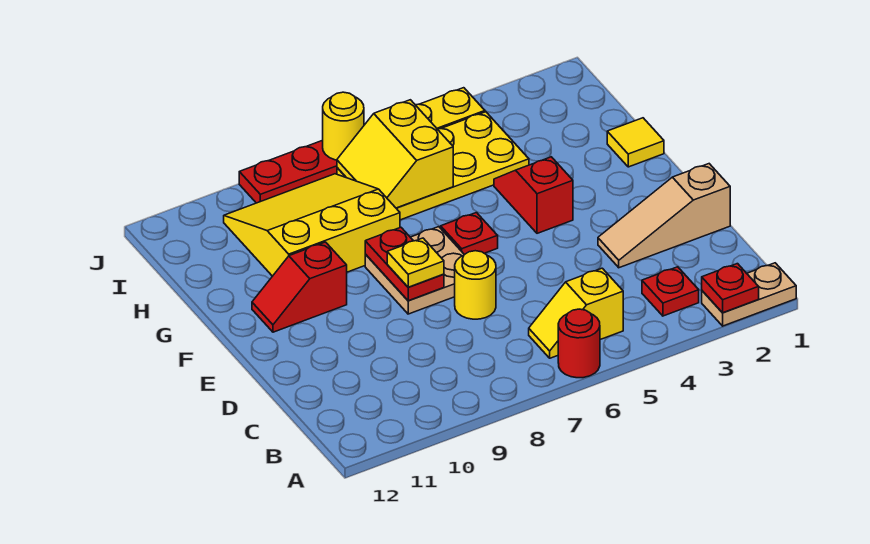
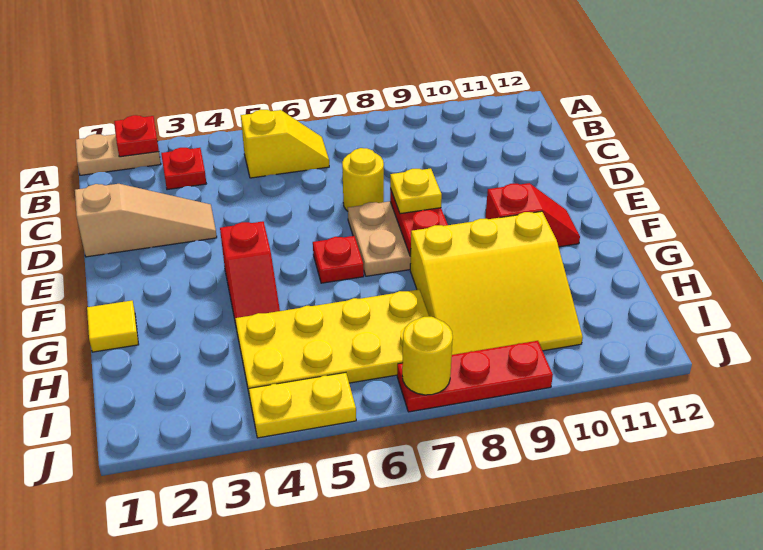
red 1x1 round brick [558,309,600,378] -> none
yellow 2x2 slope [337,100,453,208] -> none

